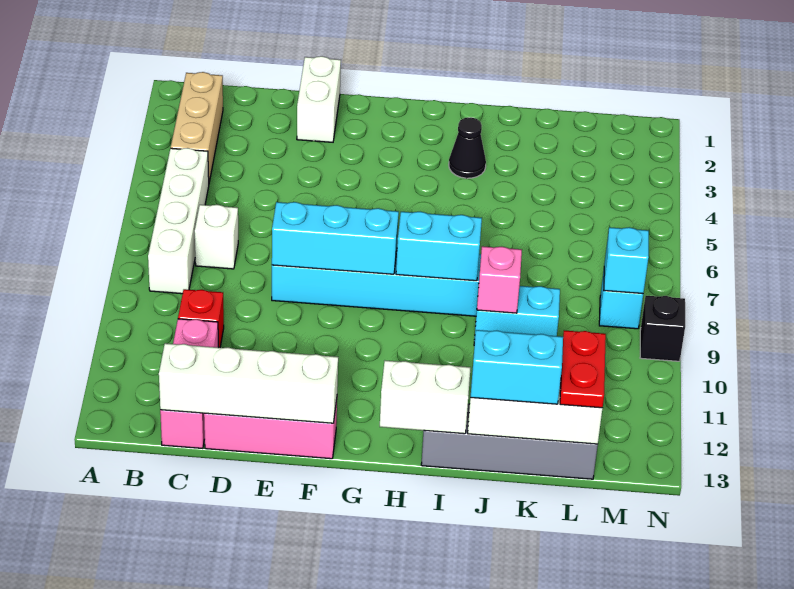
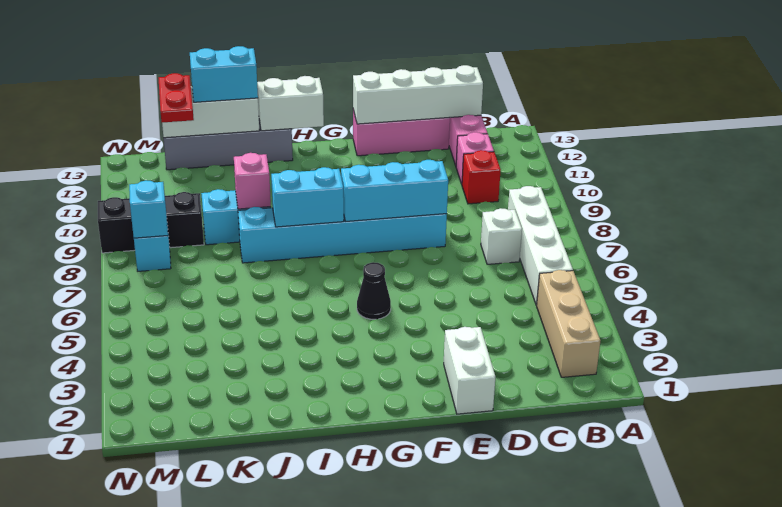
black 1x1 cone [449,117,486,178] -> black 1x1 cone moved to [357,262,391,319]
black 1x1 brick [640,296,685,361] -> black 1x3 brick [98,192,204,253]

